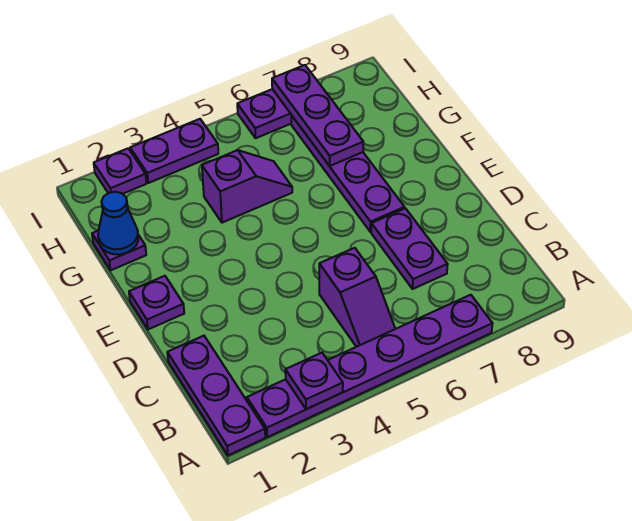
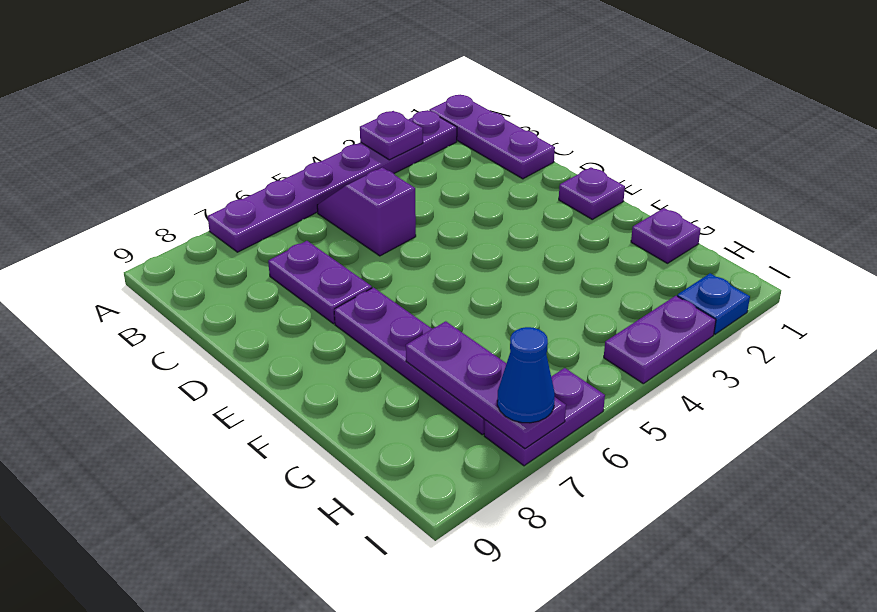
blue 1x1 cone [98,192,138,254] -> blue 1x1 cone moved to [497,327,555,423]
purple 1x2 slope [202,150,292,223] -> none
purple 1x1 plate [94,149,146,194] -> blue 1x1 plate [677,273,750,334]

